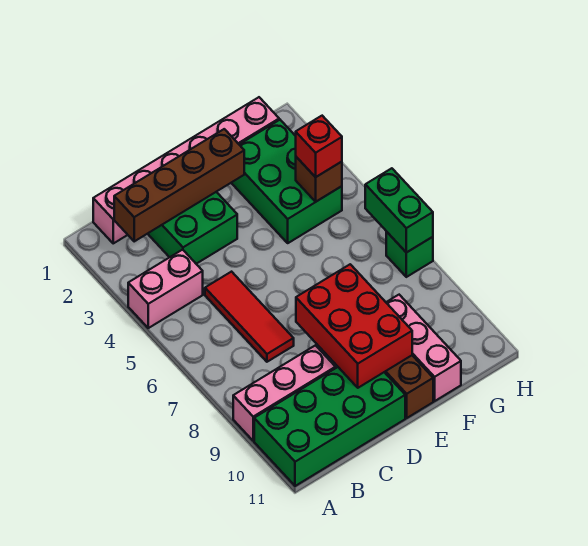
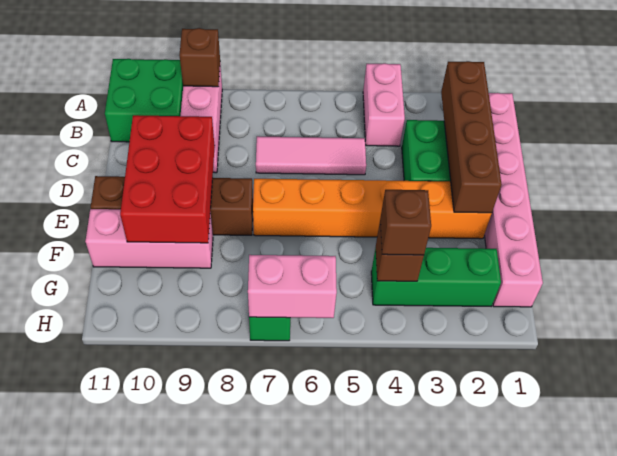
none -> brown 1x1 brick [180,28,220,87]
green 2x4 brick [254,367,405,486] -> green 2x2 brick [105,59,183,142]
red 1x3 tile [205,272,294,362] -> pink 1x3 tile [256,136,366,175]
red 2x3 brick [296,264,412,388] -> red 2x3 brick turned to [120,115,215,243]
none -> orange 1x6 brick [253,179,492,239]
green 2x3 brick [231,120,342,243] -> green 1x3 brick [371,248,501,306]
red 1x1 brick [296,116,342,177] -> brown 1x1 brick [380,190,431,255]
green 1x2 brick [365,168,433,253] -> pink 1x2 brick [248,255,337,318]

